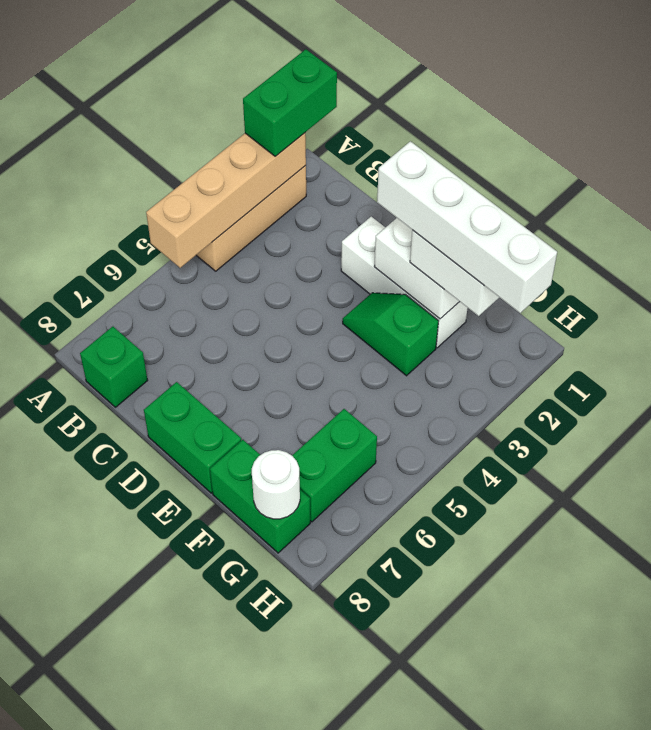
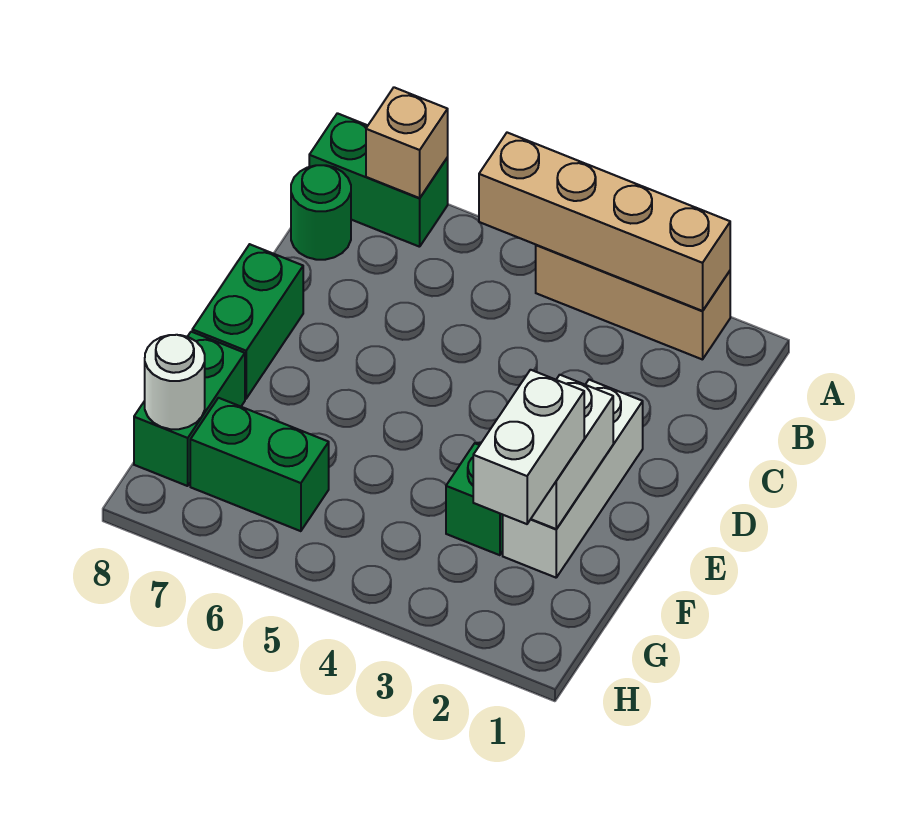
green 1x2 brick [243,49,337,156] -> green 1x2 brick moved to [309,113,448,247]
none -> tan 1x1 brick [366,87,448,198]
green 1x1 brick [80,327,148,407] -> green 1x1 round brick [291,165,351,260]
white 1x4 brick [377,141,557,313] -> none

